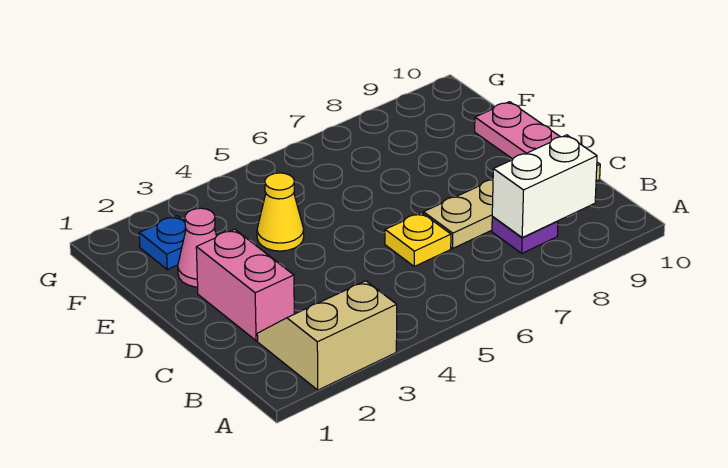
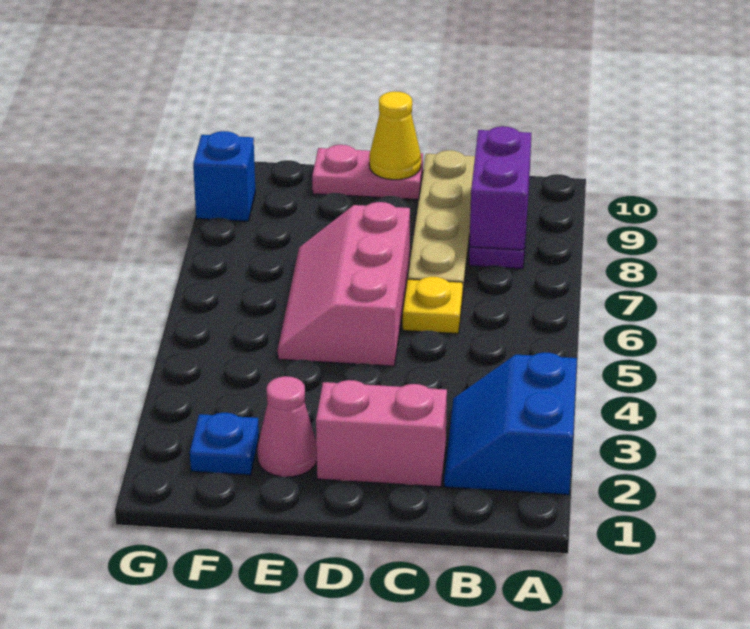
tan 2x2 slope [257,281,397,390] -> blue 2x2 slope [444,352,577,495]
white 1x2 brick [492,135,597,237] -> purple 1x2 brick [470,126,531,250]
none -> pink 2x3 slope [278,202,410,366]
yellow 1x1 cone [257,173,304,251] -> yellow 1x1 cone moved to [369,91,421,180]
none -> blue 1x1 brick [193,131,255,221]

